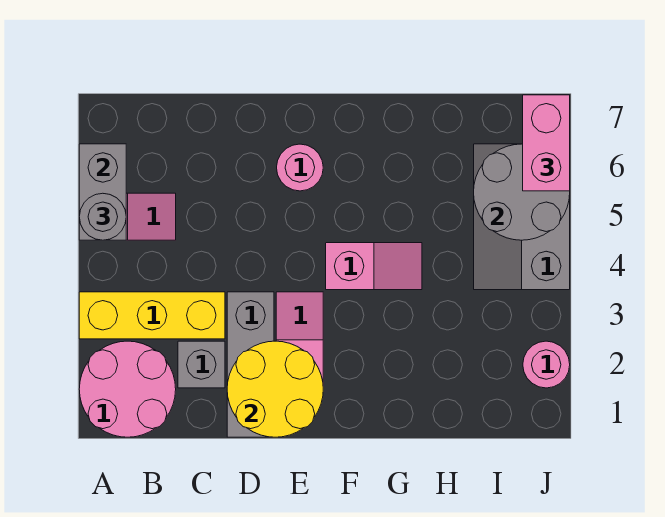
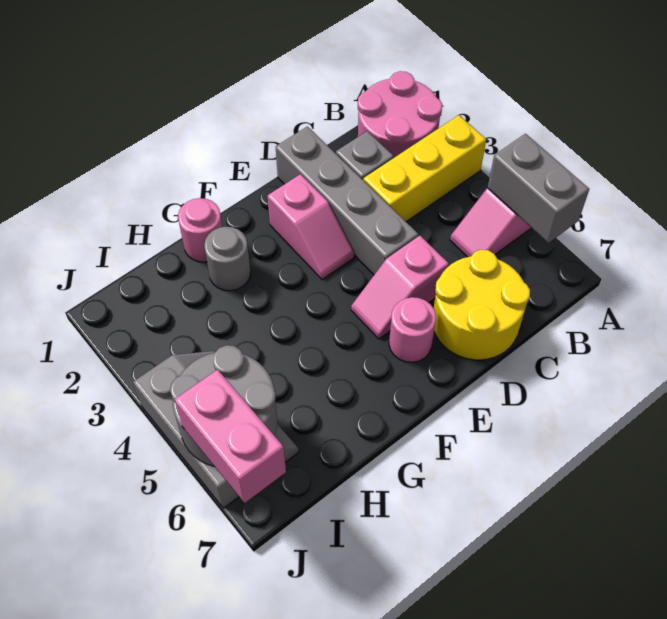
grey 1x1 round brick [79,193,126,240] -> grey 1x1 round brick moved to [204,227,251,291]
grey 1x3 brick [227,292,274,437] -> grey 1x4 brick [276,126,418,275]
yellow 2x2 round brick [227,341,323,437] -> yellow 2x2 round brick moved to [434,250,530,360]
pink 1x2 slope [326,243,422,290] -> pink 1x2 slope moved to [351,236,449,339]
pink 1x1 round brick [523,341,570,388] -> pink 1x1 round brick moved to [178,198,222,262]

